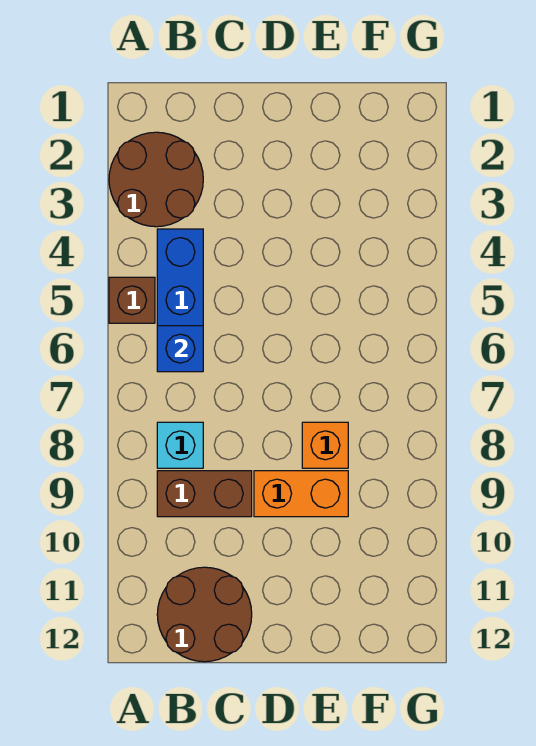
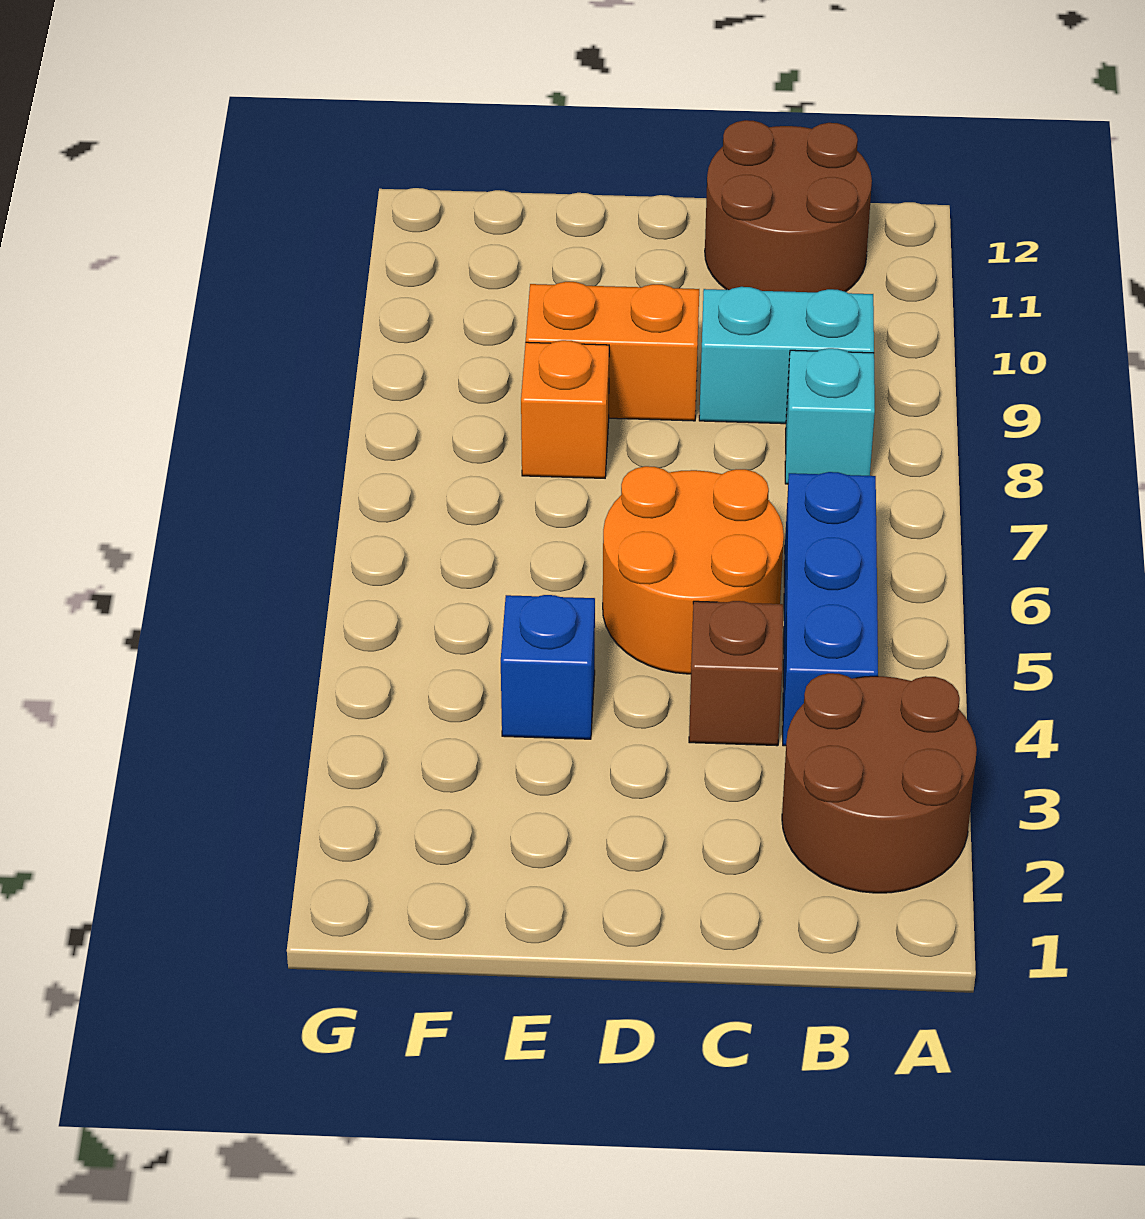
brown 1x1 brick [109,277,155,323] -> brown 1x1 brick moved to [689,601,783,746]
blue 1x1 brick [157,326,203,372] -> blue 1x1 brick moved to [501,595,595,739]
brown 1x2 brick [157,471,252,517] -> cyan 1x2 brick [699,287,874,424]
none -> orange 2x2 round brick [603,466,784,674]

